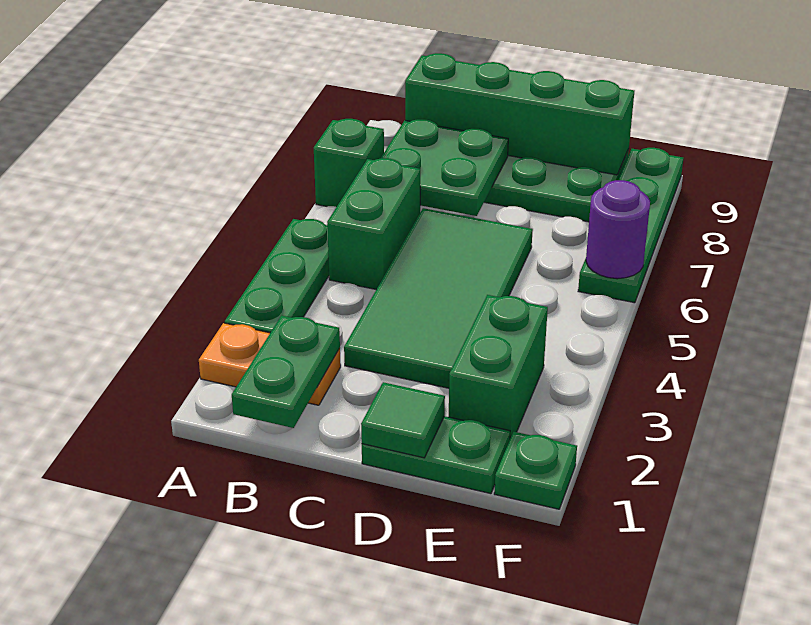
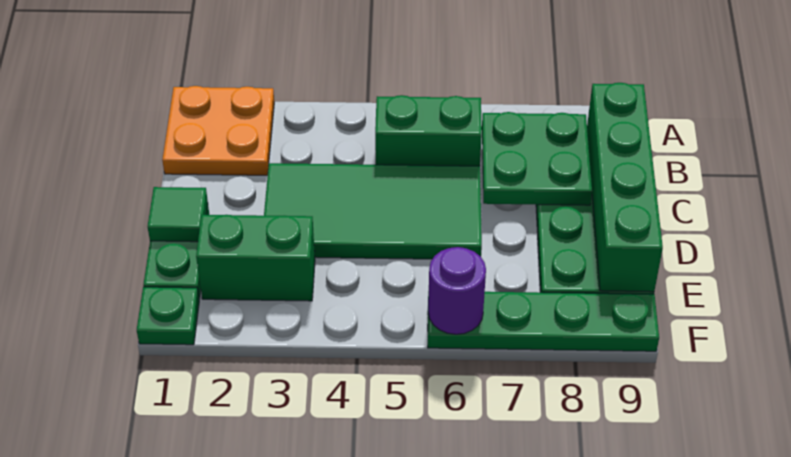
orange 1x2 plate [199,323,341,405] -> orange 2x2 plate [162,86,274,175]
green 1x3 plate [225,219,329,333] -> none
green 1x1 brick [314,119,384,207] -> none
green 1x2 plate [232,315,340,428] -> none

